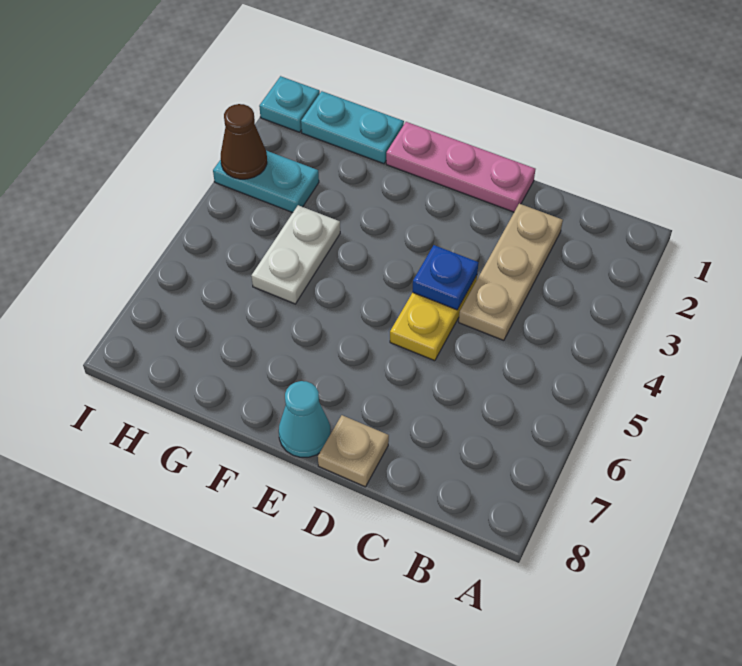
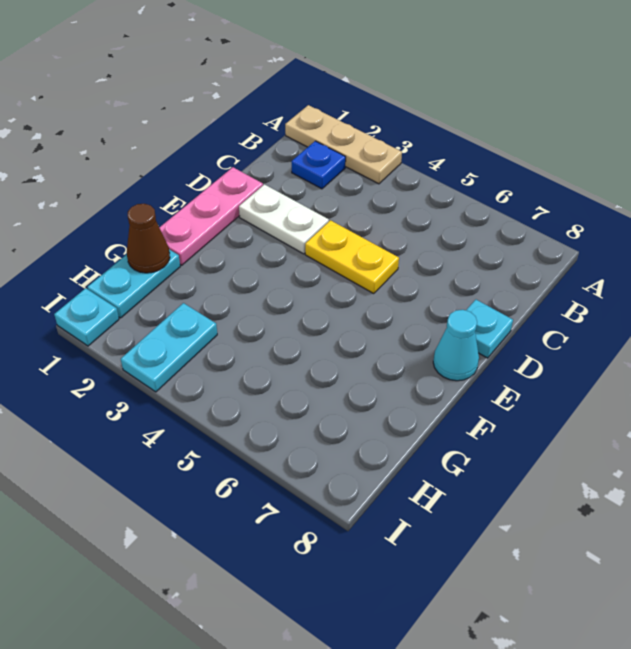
tan 1x3 plate [459,204,563,341] -> tan 1x3 plate moved to [285,105,402,184]
blue 1x1 plate [412,245,479,310] -> blue 1x1 plate moved to [291,141,346,189]
tan 1x1 plate [318,415,389,487] -> cyan 1x1 plate [466,300,513,358]
white 1x2 plate [251,205,340,304] -> white 1x2 plate moved to [239,184,329,254]
brown 1x1 cone [221,104,267,179] -> brown 1x1 cone moved to [127,204,170,273]

